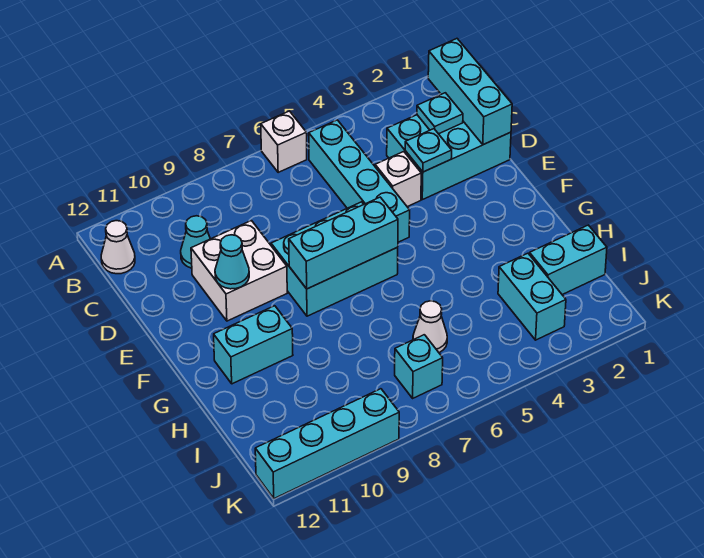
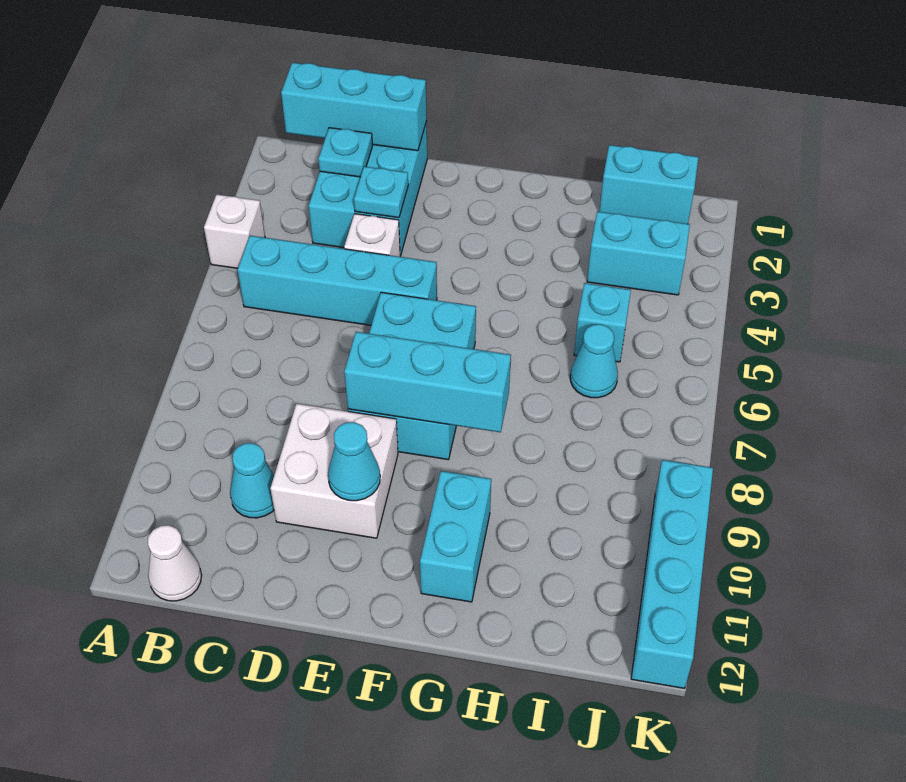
white 1x1 brick [261,111,307,172] -> white 1x1 brick moved to [204,194,265,268]
cyan 1x3 brick [289,197,398,289] -> cyan 1x3 brick turned to [344,332,511,432]
cyan 1x2 brick [529,225,607,295] -> cyan 1x2 brick turned to [599,145,699,224]
white 1x1 cone [413,301,447,353] -> cyan 1x1 cone [570,324,618,398]
cyan 1x1 brick [395,335,443,398] -> cyan 1x1 brick moved to [574,283,631,362]

